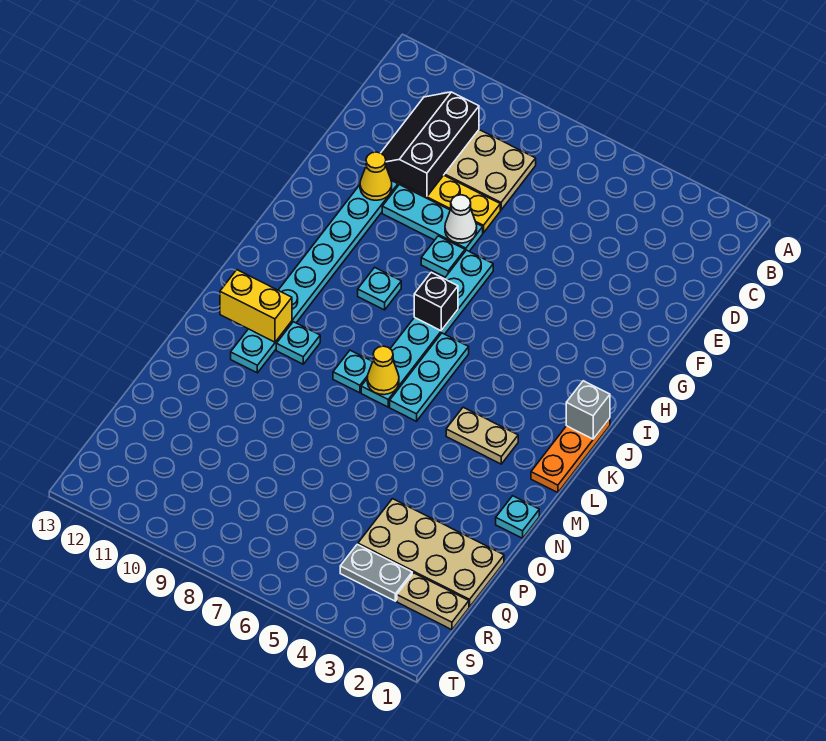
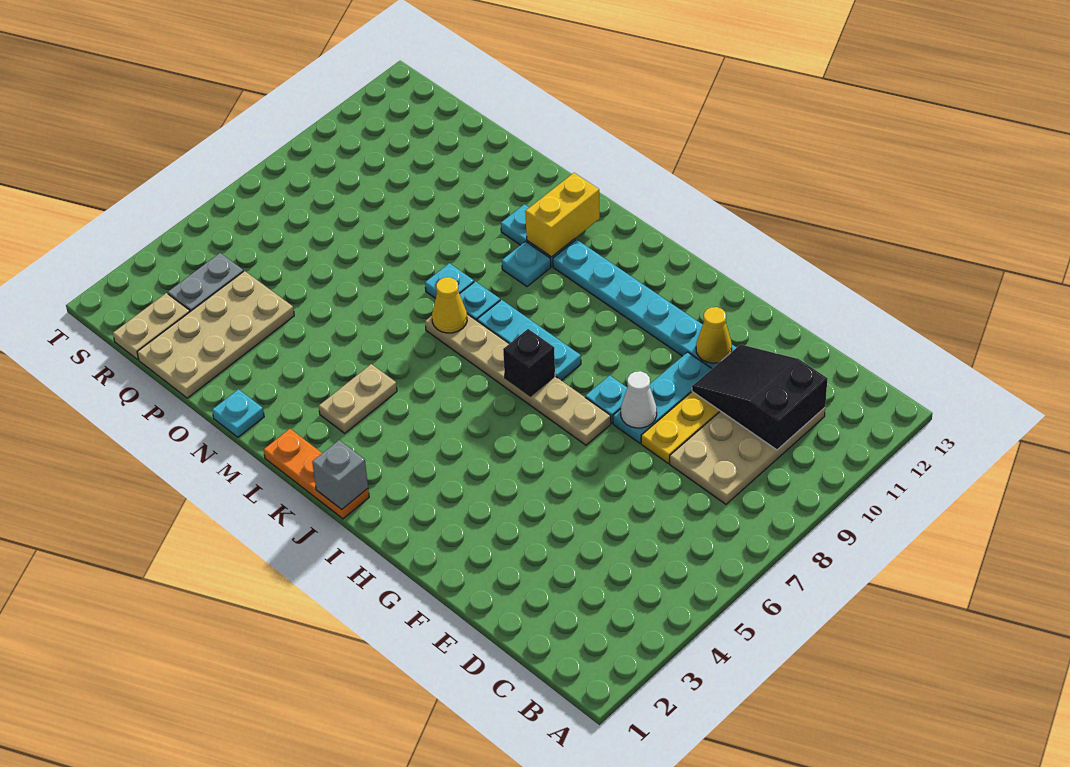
black 2x3 slope [381,92,479,197] -> black 2x3 slope turned to [692,344,828,450]
cyan 1x6 plate [361,250,493,407] -> tan 1x6 plate [425,314,611,445]
cyan 1x1 plate [358,267,401,310] -> cyan 1x1 plate moved to [425,263,474,298]
cyan 1x3 plate [390,333,469,421] -> cyan 1x3 plate moved to [477,300,581,381]

